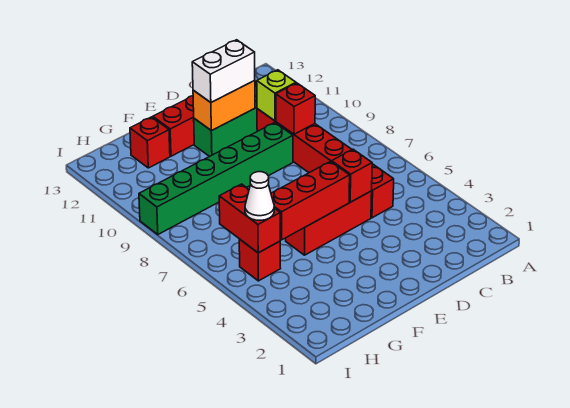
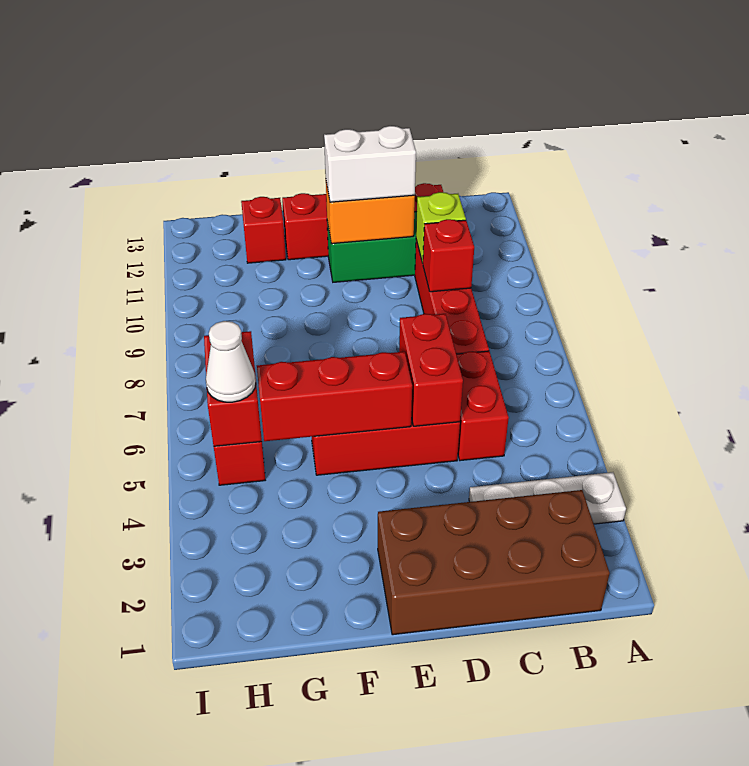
none -> white 1x3 plate [469,472,626,524]
none -> brown 2x4 brick [378,490,610,635]
red 1x1 brick [332,149,372,202] -> red 1x2 brick [399,314,463,426]
green 1x6 brick [139,123,293,235] -> none

